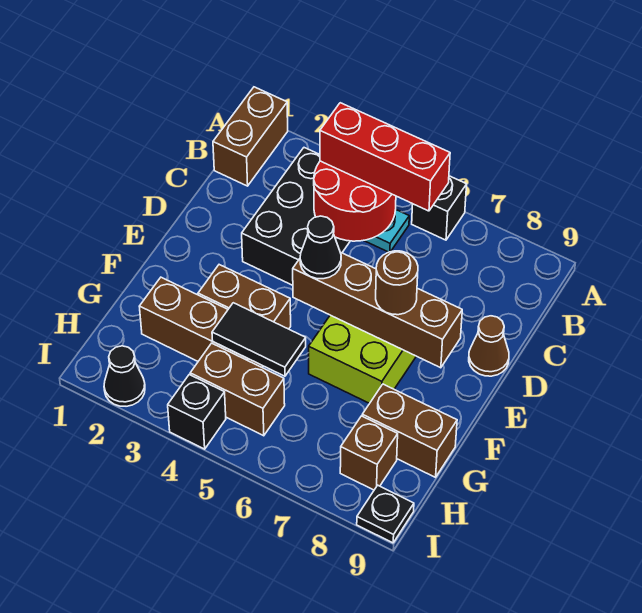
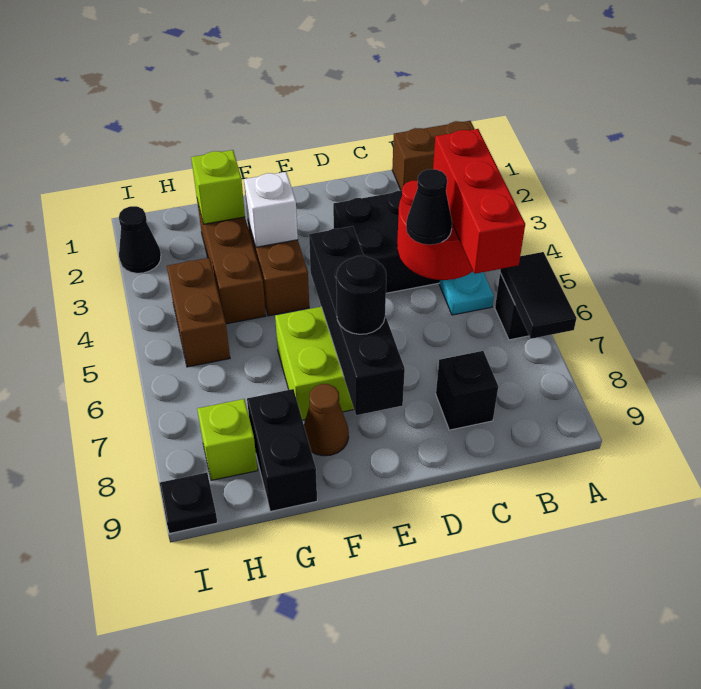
brown 1x1 cone [469,316,509,376] -> brown 1x1 cone moved to [304,384,349,456]
brown 1x4 brick [293,252,462,368] -> black 1x4 brick [309,226,405,415]
black 1x1 cone [300,216,341,279] -> black 1x1 cone moved to [406,169,452,245]
brown 1x1 round brick [376,251,418,315] -> black 1x1 round brick [336,256,386,334]
none -> white 1x1 brick [244,172,298,247]
none -> lime 1x1 brick [191,150,245,224]
black 1x2 tile [212,303,306,376] -> black 1x2 tile moved to [500,252,577,339]
brown 1x2 brick [362,384,457,477] -> black 1x2 brick [247,389,317,512]
brown 1x1 brick [340,416,398,490] -> lime 1x1 brick [197,399,258,481]
black 1x1 brick [168,375,226,449] -> black 1x1 brick moved to [436,351,498,430]

